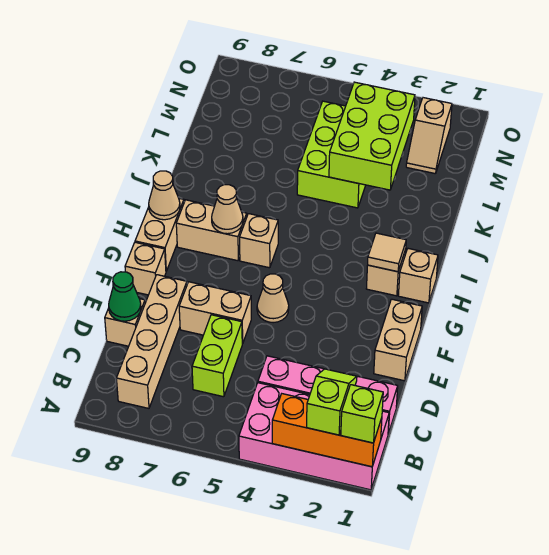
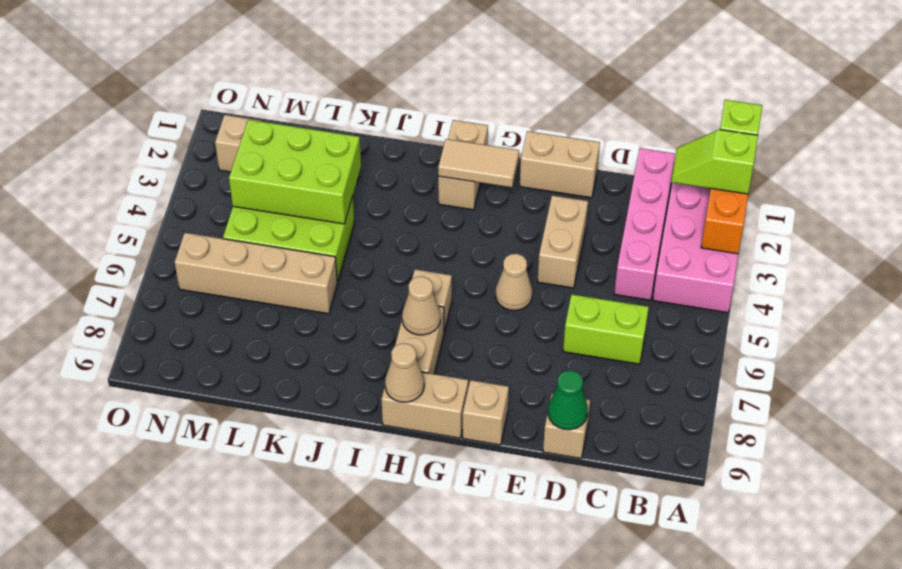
tan 1x4 brick [116,275,187,408] -> tan 1x4 brick moved to [175,233,337,314]
tan 1x2 brick [179,282,251,344] -> tan 1x2 brick moved to [538,195,588,288]
tan 1x1 tile [368,233,406,272] -> tan 1x2 tile [438,139,519,187]

